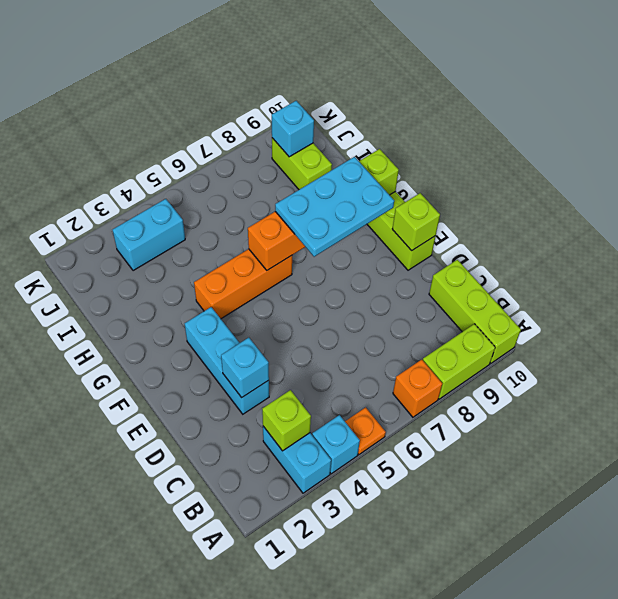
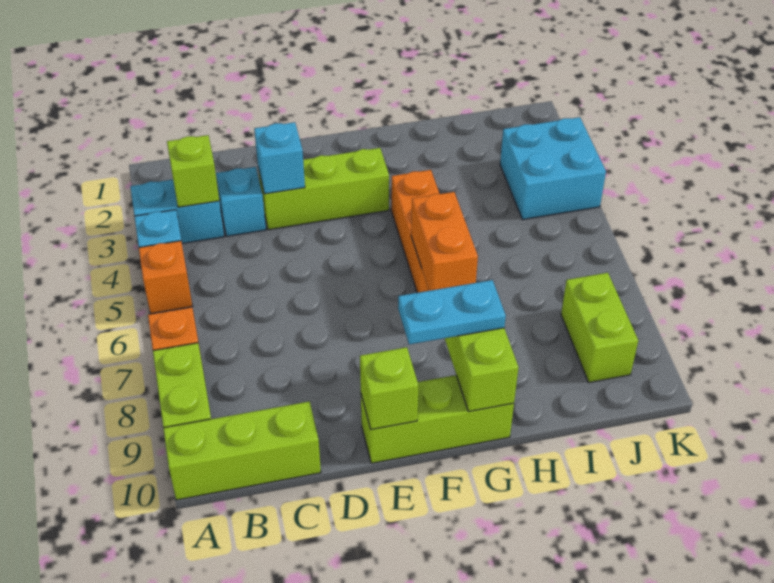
orange 1x1 plate [345,407,386,454] -> orange 1x1 brick [139,241,192,314]
cyan 1x3 brick [184,307,269,414] -> lime 1x3 brick [258,148,389,230]
cyan 2x3 plate [275,157,394,257] -> cyan 1x2 plate [398,280,506,344]
lime 1x2 brick [272,138,332,190] -> lime 1x2 brick turned to [561,273,638,382]
cyan 1x2 brick [113,199,185,271] -> cyan 2x2 brick [500,117,606,220]
cyan 1x1 brick [272,101,314,157] -> cyan 1x1 brick moved to [216,167,266,236]

